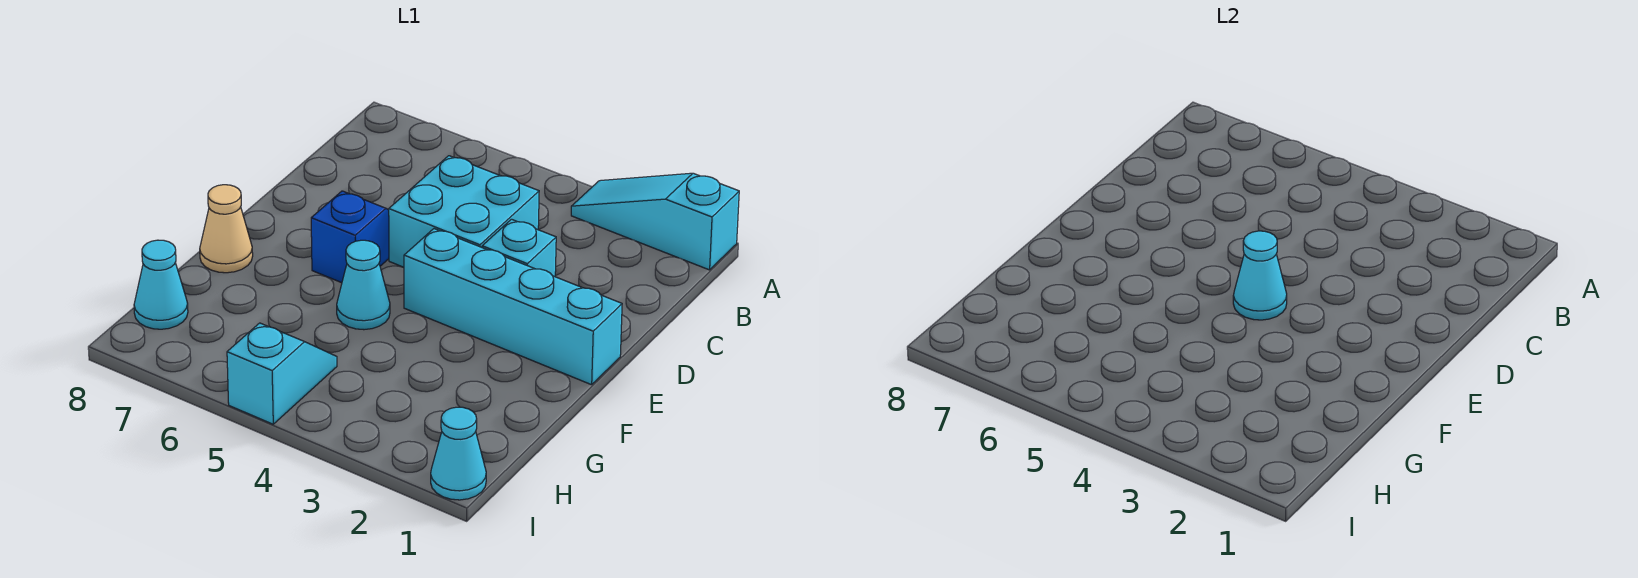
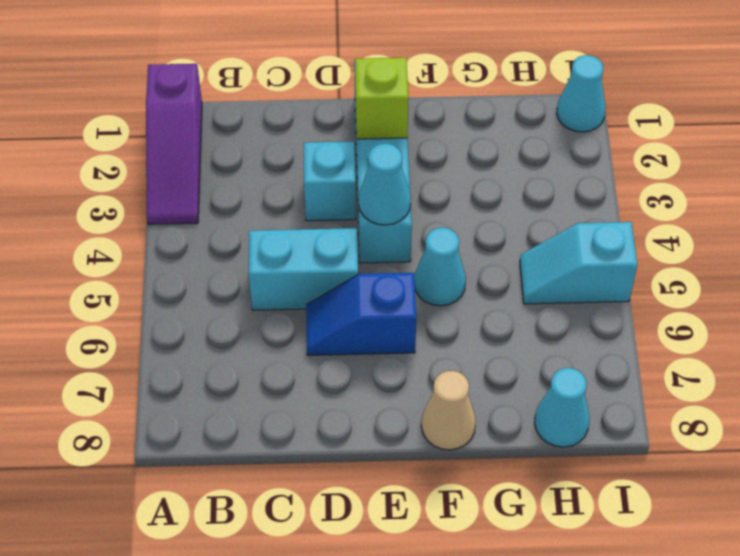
cyan 1x3 slope [571,173,739,270] -> purple 1x3 slope [146,64,202,224]
cyan 2x2 brick [389,156,539,267] -> cyan 1x2 brick [249,228,358,310]
none -> lime 1x1 brick [355,58,409,139]

